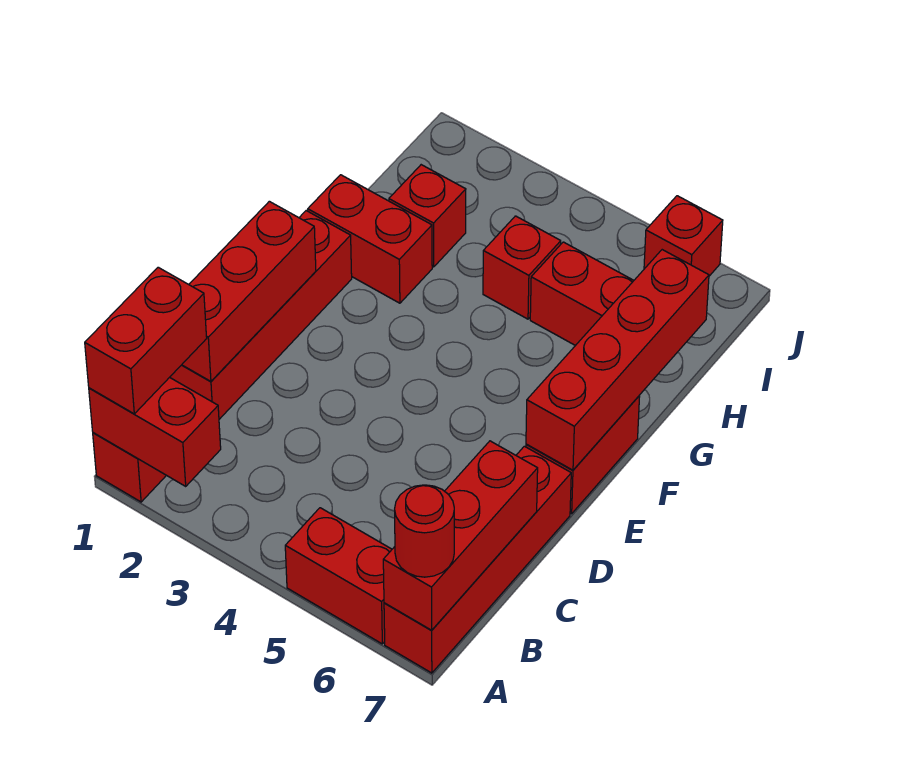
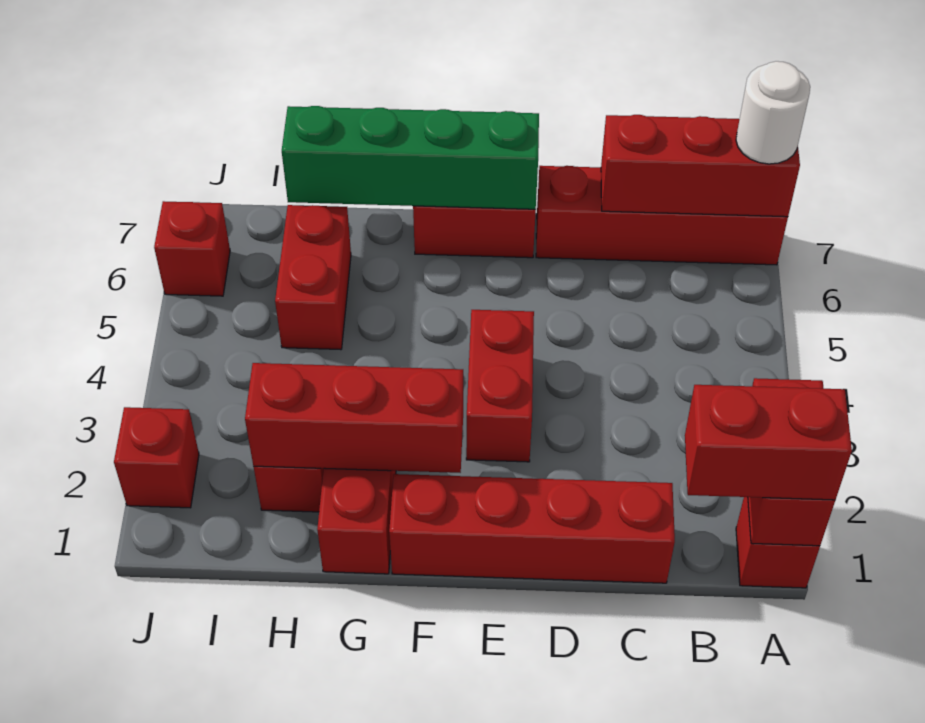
red 1x2 brick [285,508,392,644] -> red 1x2 brick moved to [466,310,534,462]
red 1x1 round brick [395,485,454,577] -> white 1x1 round brick [736,61,810,164]
red 1x3 brick [182,201,316,381] -> red 1x3 brick moved to [245,363,463,473]
red 1x4 brick [526,250,709,470] -> green 1x4 brick [282,106,539,209]
red 1x1 brick [483,216,561,319] -> red 1x1 brick moved to [114,407,199,508]

